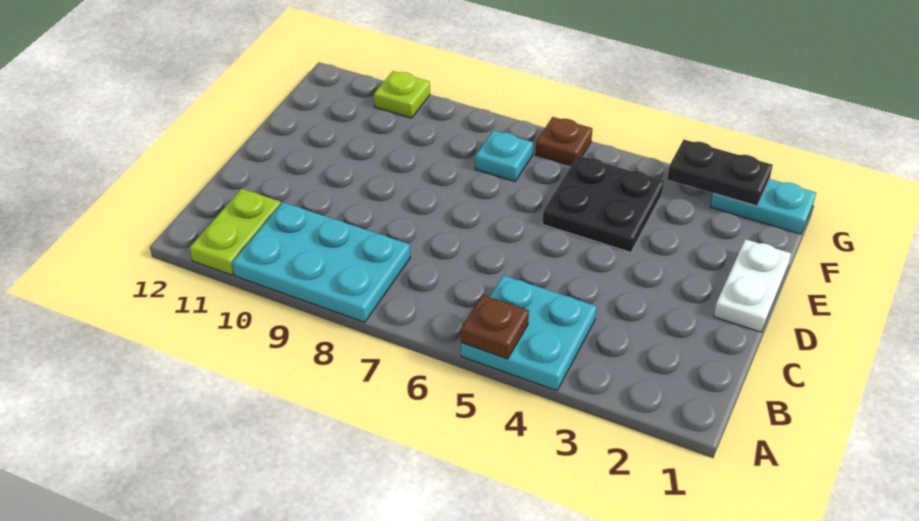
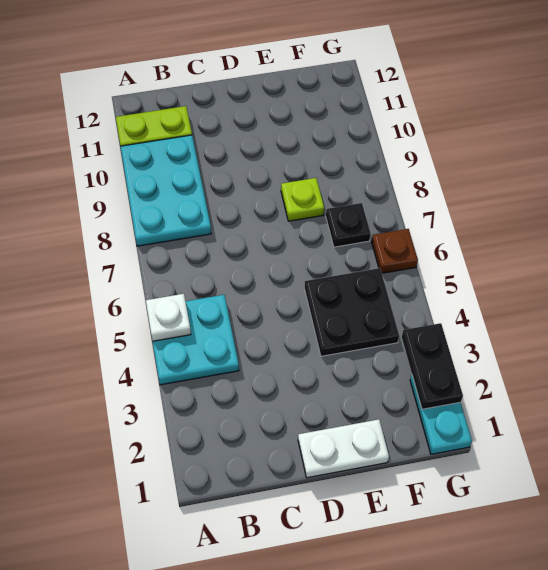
brown 1x1 plate [461,295,529,359] -> white 1x1 plate [146,294,191,341]
cyan 1x1 plate [475,131,533,181] -> black 1x1 plate [326,203,371,247]
lime 1x1 plate [374,71,430,118] -> lime 1x1 plate moved to [281,178,324,221]

